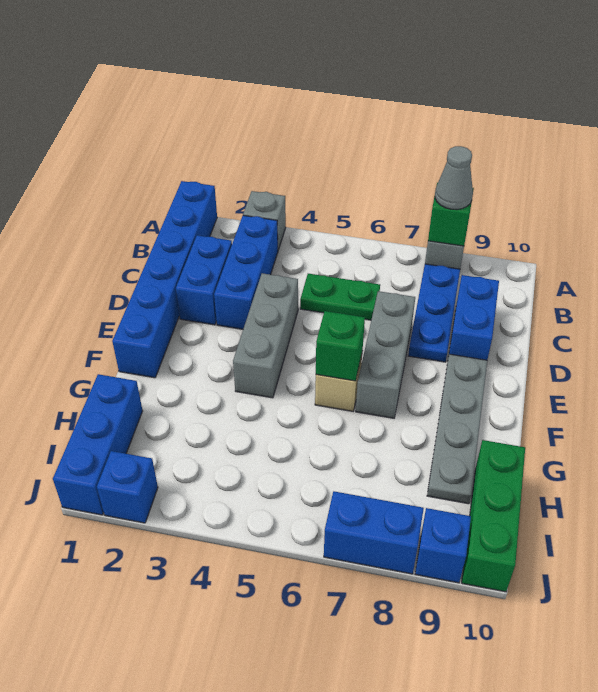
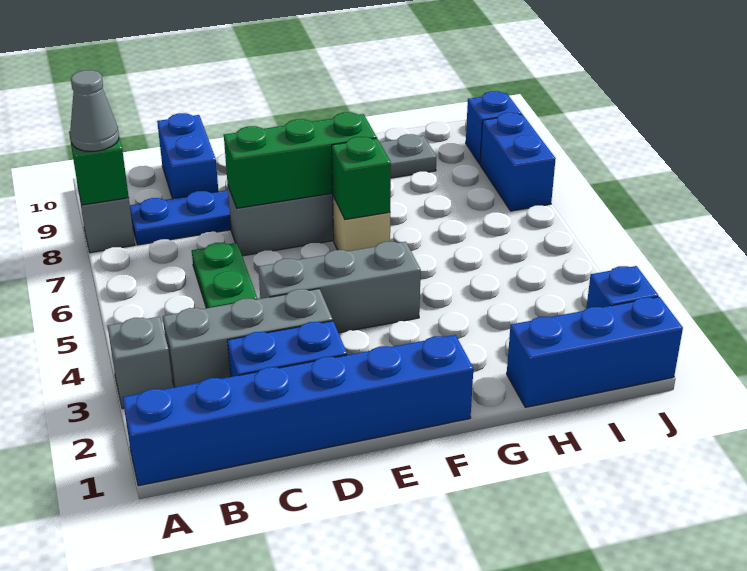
blue 1x3 brick [214,215,278,329] -> grey 1x3 brick [163,289,333,387]
blue 1x2 brick [449,275,499,360] -> blue 1x2 brick turned to [157,113,218,199]
green 1x3 brick [462,440,525,592] -> green 1x3 brick moved to [224,112,377,208]

